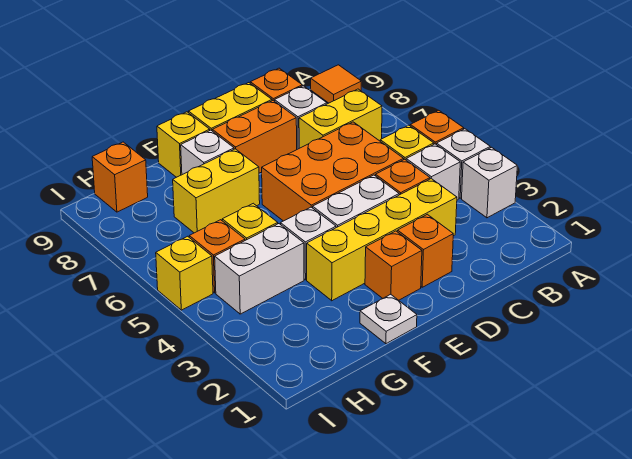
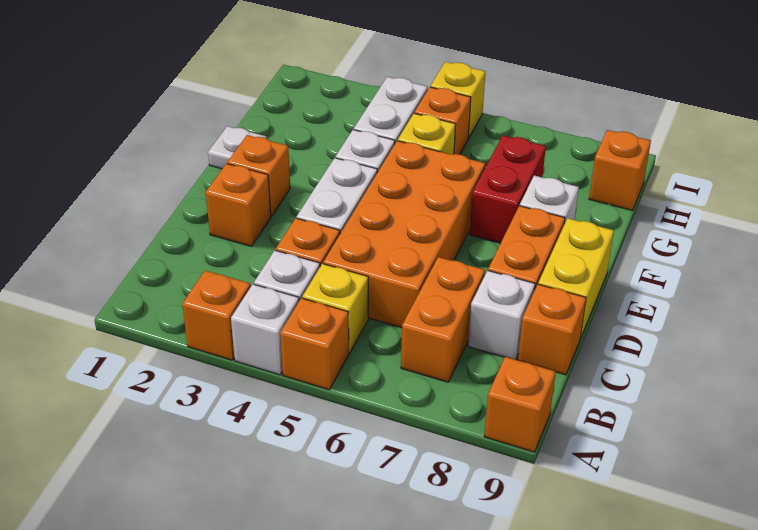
white 1x1 brick [462,147,517,218] -> orange 1x1 brick [182,270,251,360]
orange 1x1 tile [311,65,361,103] -> orange 1x1 brick [484,357,556,452]
yellow 1x2 brick [299,89,382,148] -> orange 1x2 brick [401,257,485,382]
yellow 1x4 brick [307,179,457,301] -> none
orange 2x3 brick [262,122,404,221] -> orange 2x4 brick [323,141,485,328]
yellow 1x2 brick [173,149,260,233] -> red 1x2 brick [470,135,546,243]
yellow 1x1 brick [157,112,210,177] -> none

